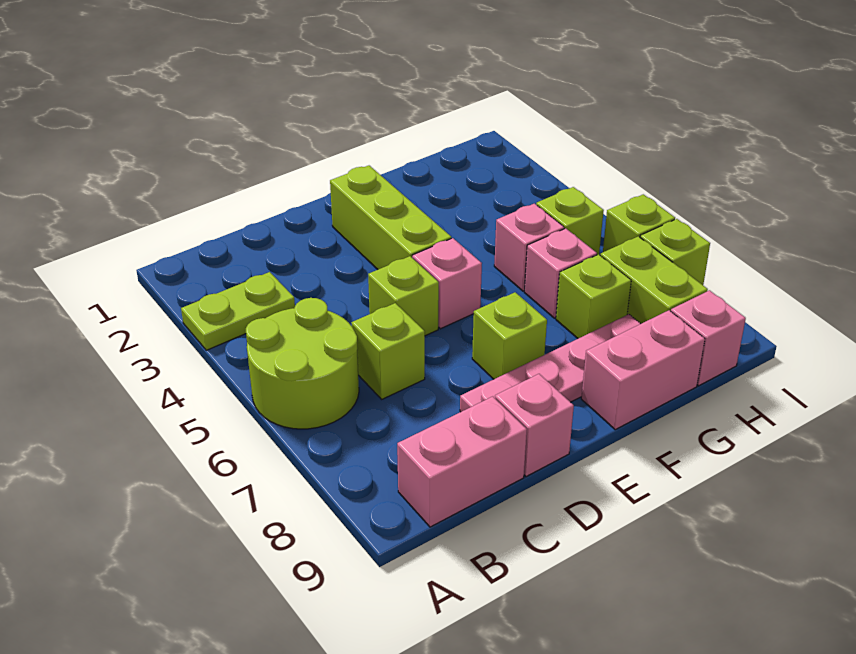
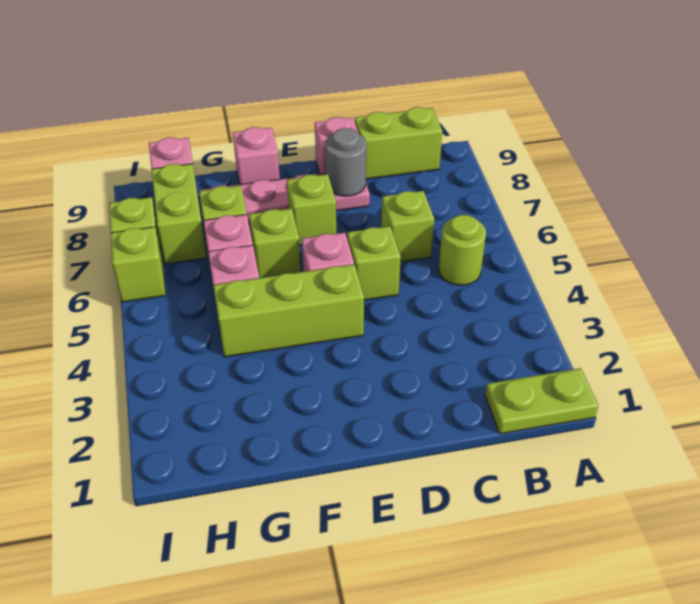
lime 1x2 plate [181,272,295,350] -> lime 1x2 plate moved to [485,368,598,434]
lime 2x2 round brick [246,298,359,429] -> lime 1x1 round brick [438,215,486,285]
pink 1x2 brick [397,396,527,527] -> lime 1x2 brick [355,107,442,179]
none -> grey 1x1 round brick [325,128,366,196]
lime 1x3 brick [330,166,451,269] -> lime 1x3 brick turned to [213,265,364,357]
pink 1x2 brick [581,310,705,430] -> pink 1x1 brick [233,127,280,185]
lime 1x1 brick [536,187,604,255] -> lime 1x1 brick moved to [249,208,301,278]

